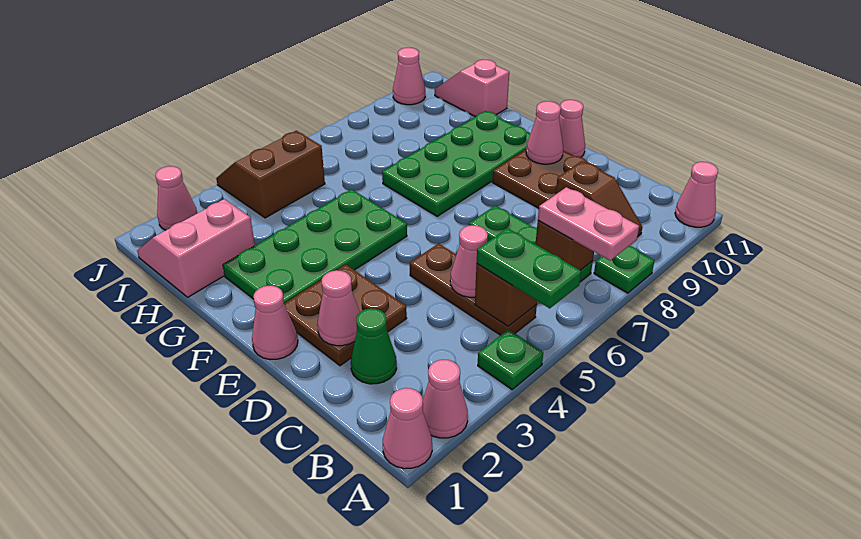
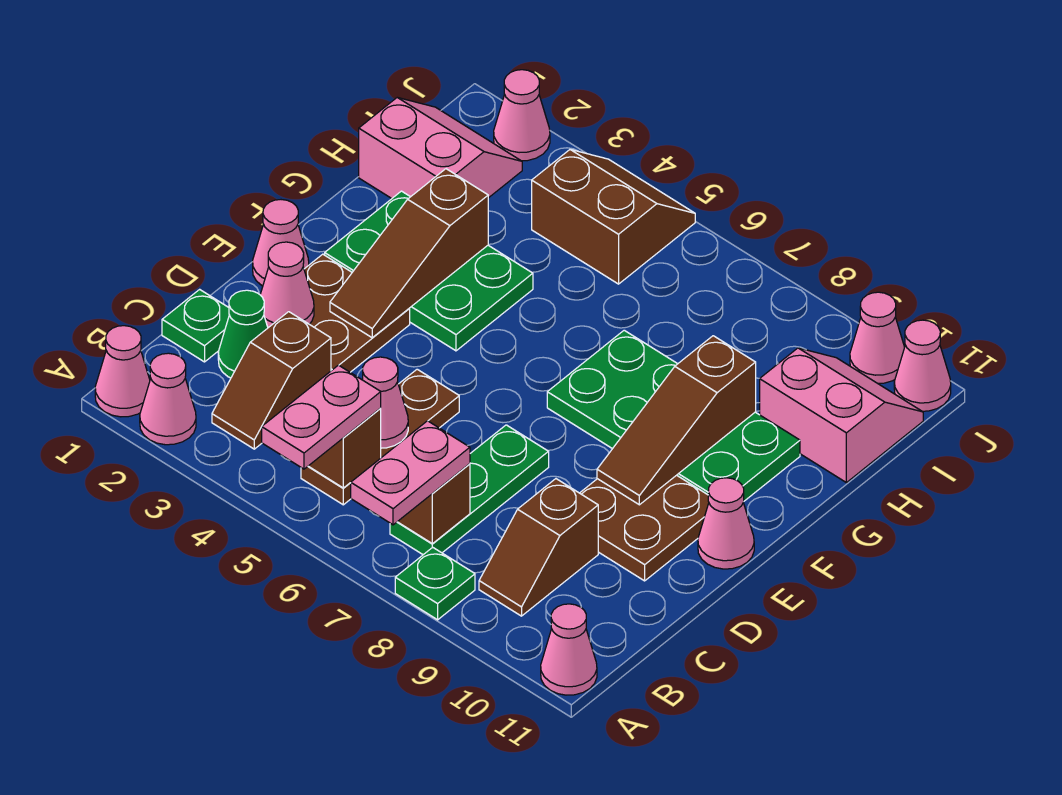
green 1x1 plate [478,329,543,389] -> green 1x1 plate moved to [162,289,229,362]
green 1x2 plate [477,228,581,309] -> pink 1x2 plate [262,365,381,469]
none -> brown 1x2 slope [212,312,331,449]
none -> brown 1x3 slope [330,169,488,338]
none -> brown 1x3 slope [597,336,756,505]
pink 1x1 cone [526,101,563,164] -> pink 1x1 cone moved to [894,320,951,411]
green 2x4 plate [223,189,407,303] -> green 2x3 plate [325,191,533,351]
pink 1x2 slope [435,60,509,117] -> pink 2x2 slope [760,348,923,483]

